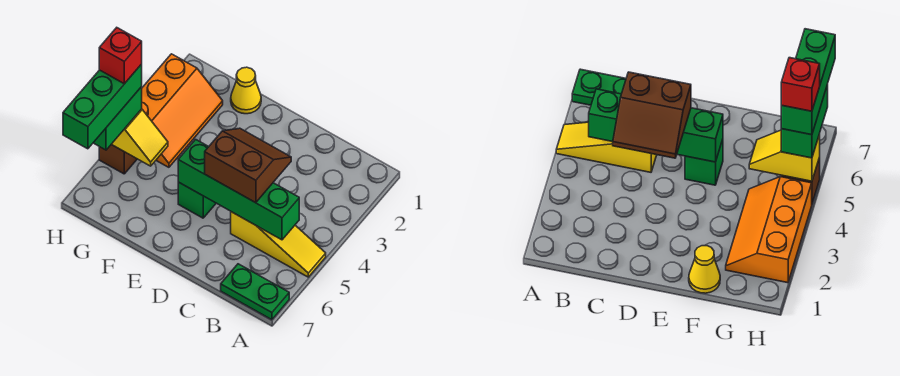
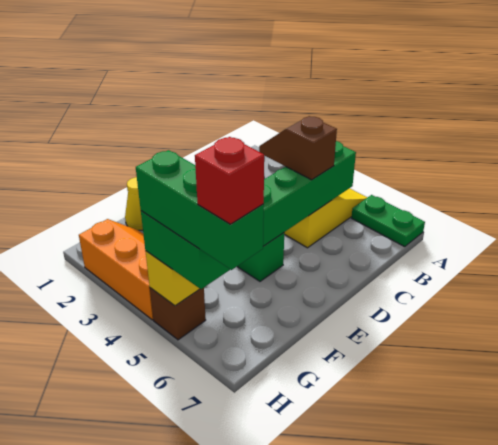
green 1x2 plate [221,264,289,320] -> green 1x2 plate turned to [351,195,425,247]
brown 2x2 slope [205,128,291,203] -> brown 1x2 slope [259,116,337,180]
red 1x1 brick [99,28,142,84] -> red 1x1 brick moved to [195,137,264,224]

